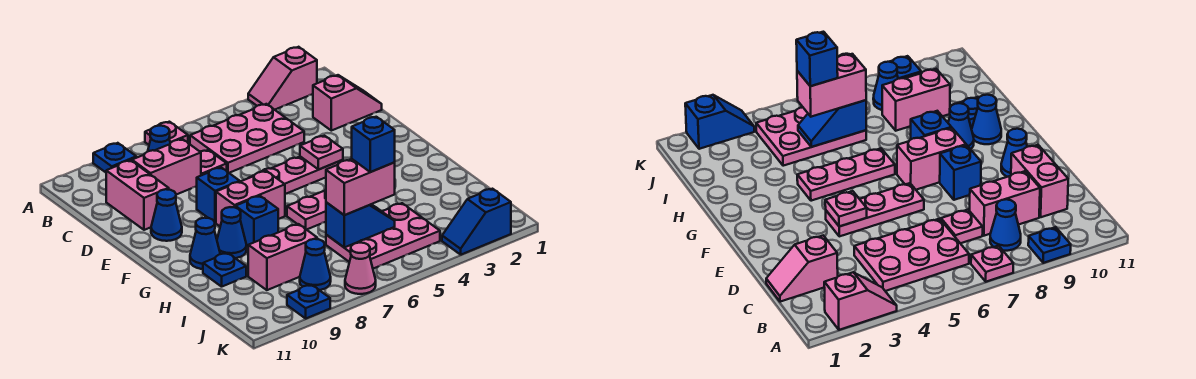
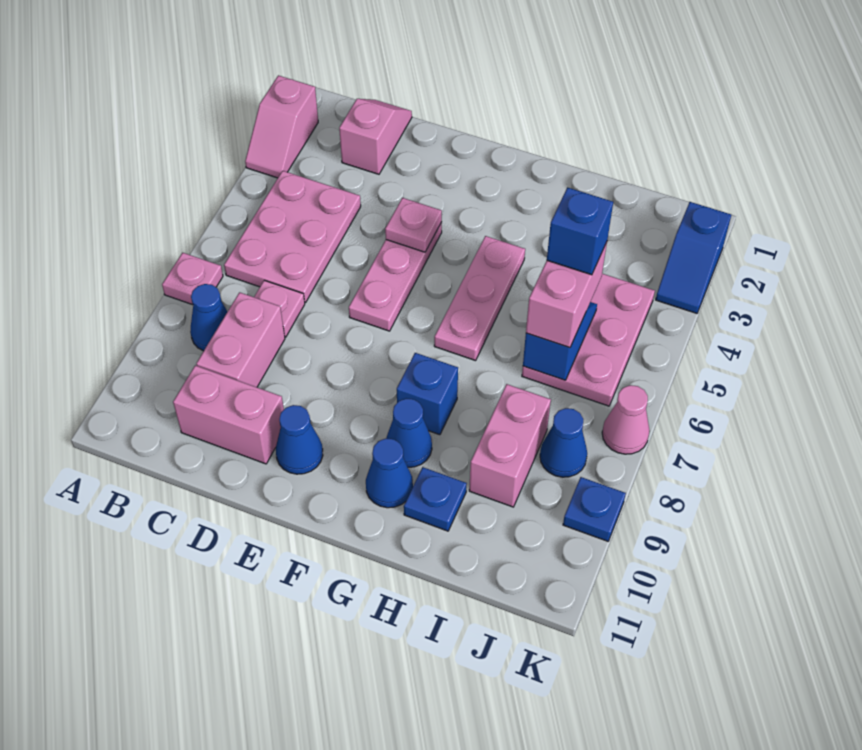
blue 1x1 plate [93,143,136,172] -> none
blue 1x1 brick [196,167,240,223] -> none
pink 1x2 brick [216,171,285,226] -> none

